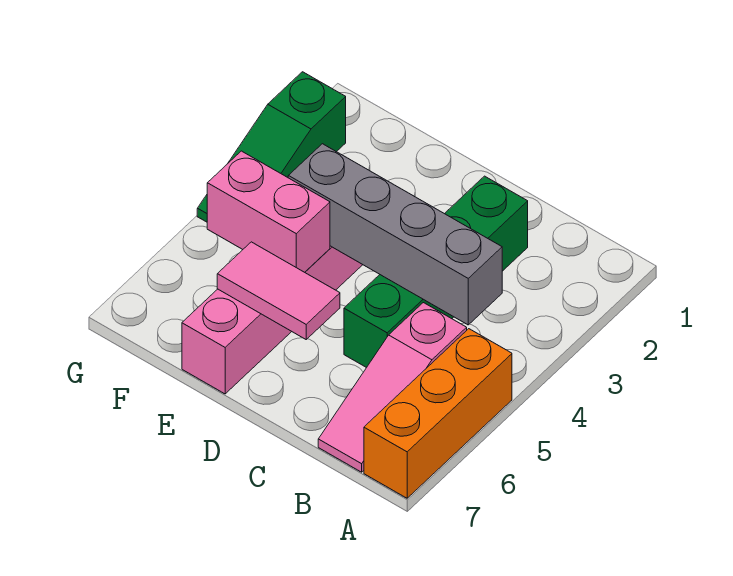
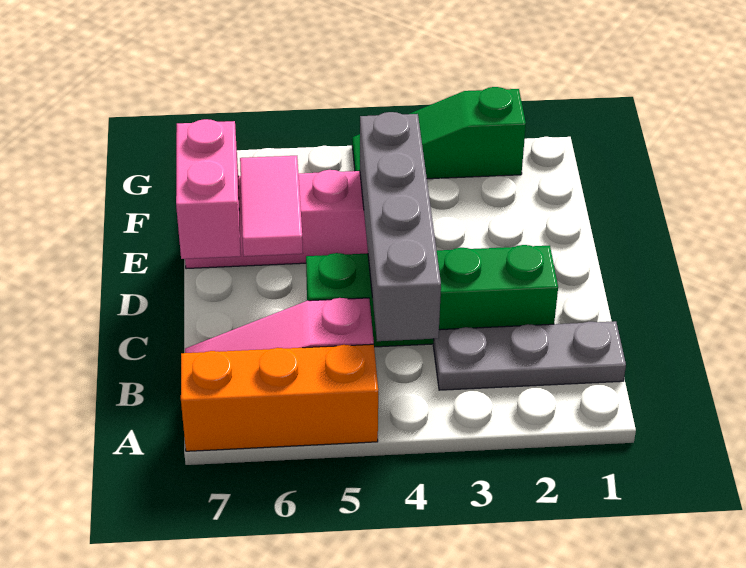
none -> grey 1x3 plate [433,321,626,390]
pink 1x2 brick [207,151,330,272] -> pink 1x2 brick moved to [176,119,241,259]

